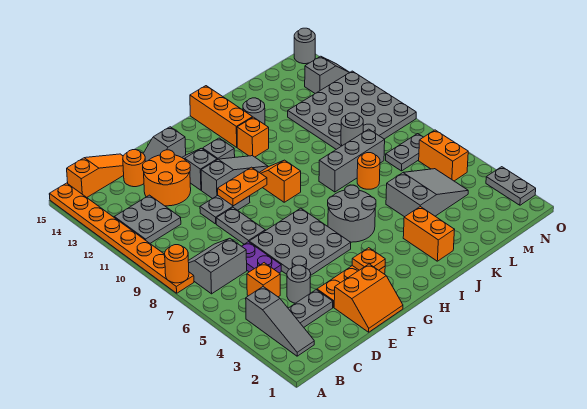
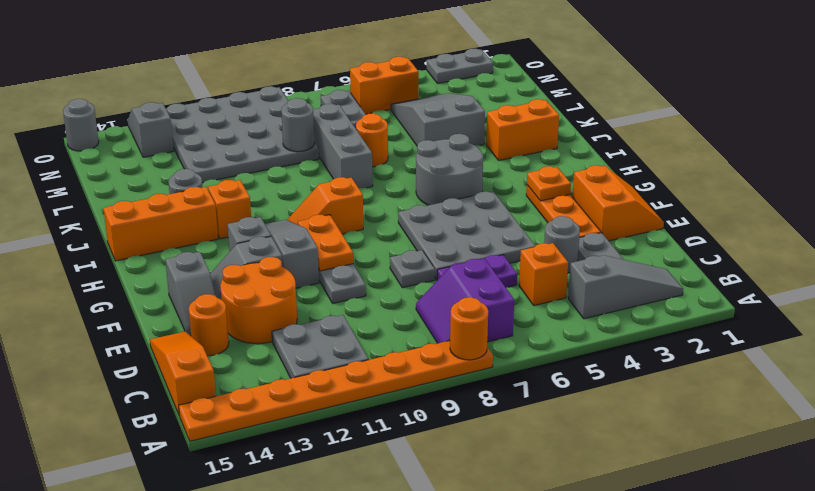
grey 2x2 slope [188,238,247,294] -> purple 2x2 slope [416,258,514,343]
grey 1x2 plate [216,208,265,244] -> grey 1x1 plate [390,250,435,288]

